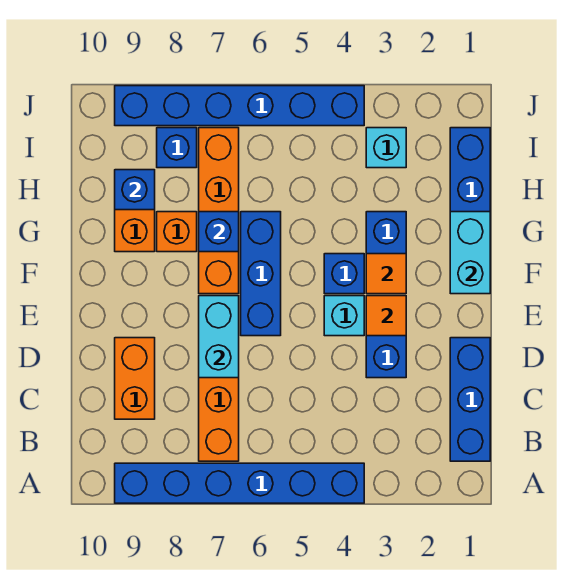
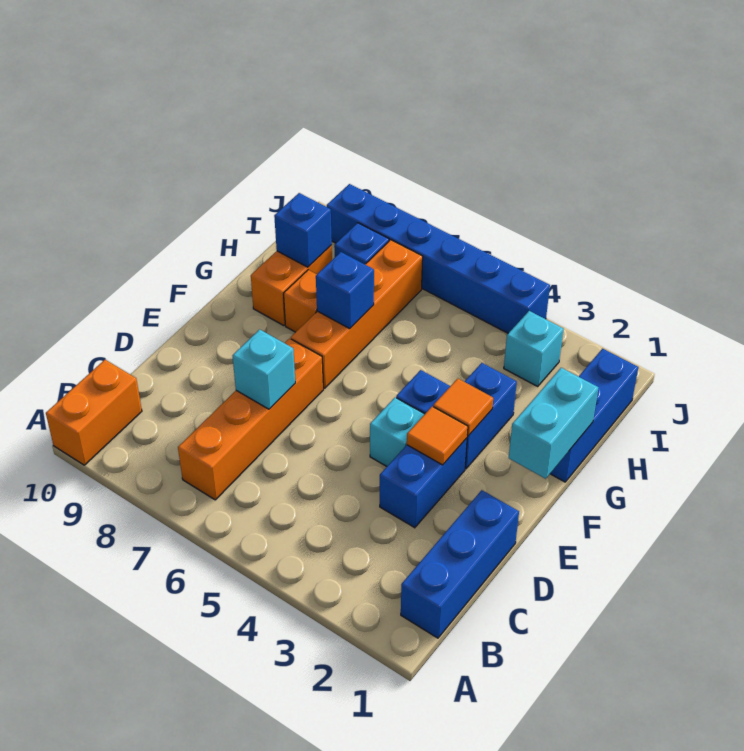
blue 1x6 brick [115,463,364,503] -> none
orange 1x2 brick [115,338,155,419] -> orange 1x2 brick moved to [46,360,142,465]
cyan 1x2 brick [199,296,239,378] -> cyan 1x1 brick [233,329,295,409]
blue 1x3 brick [241,212,281,336] -> none

